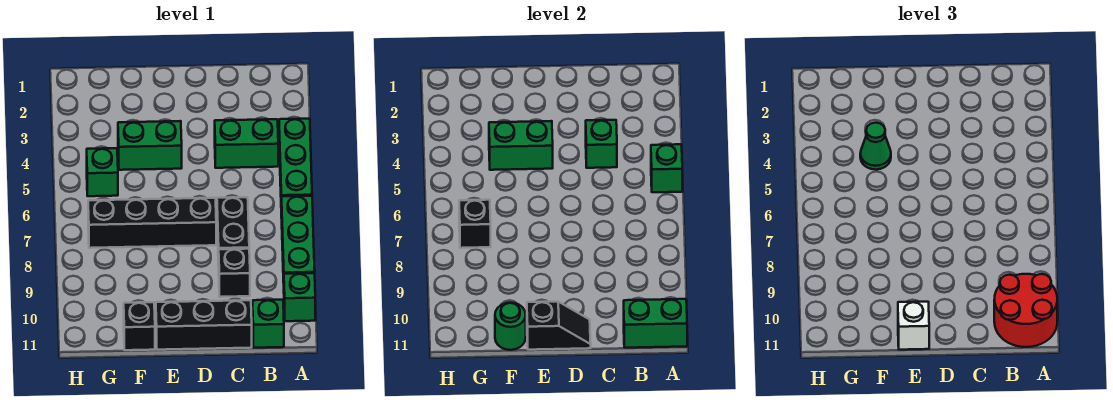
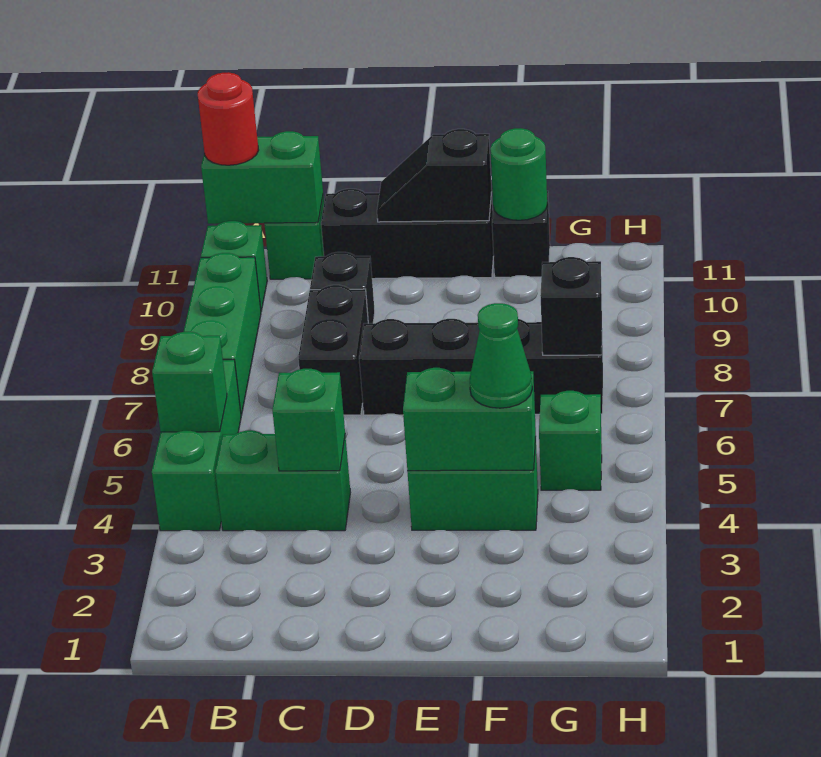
red 2x2 round brick [994,274,1057,347] -> red 1x1 round brick [198,72,259,165]
white 1x1 brick [898,302,929,350] -> none

